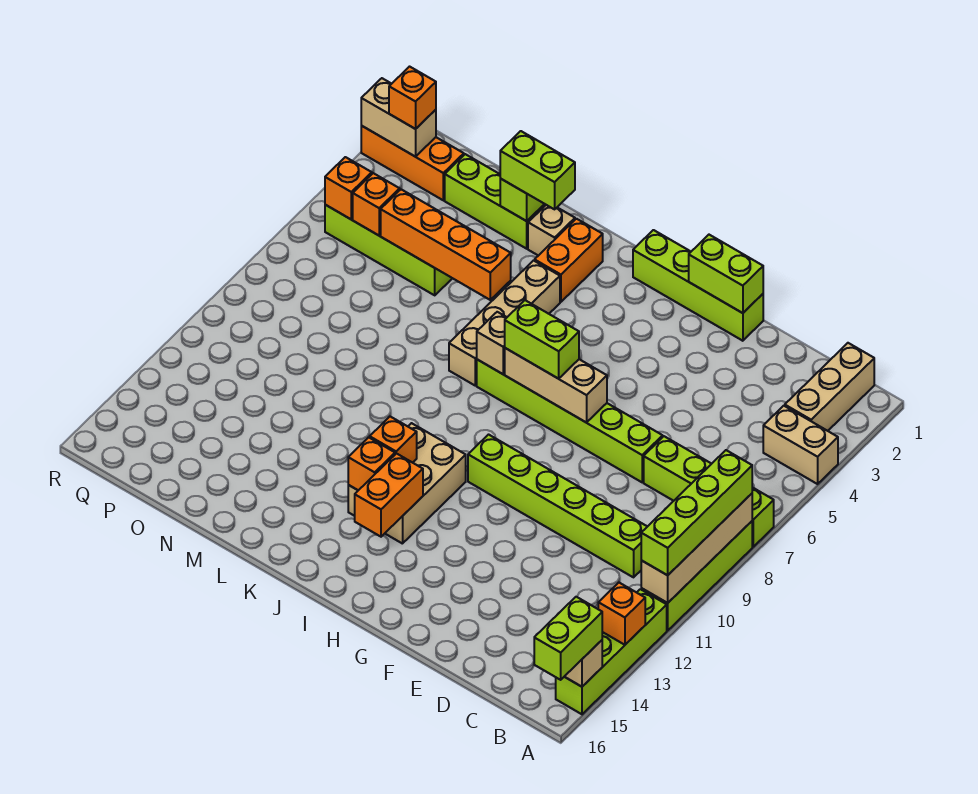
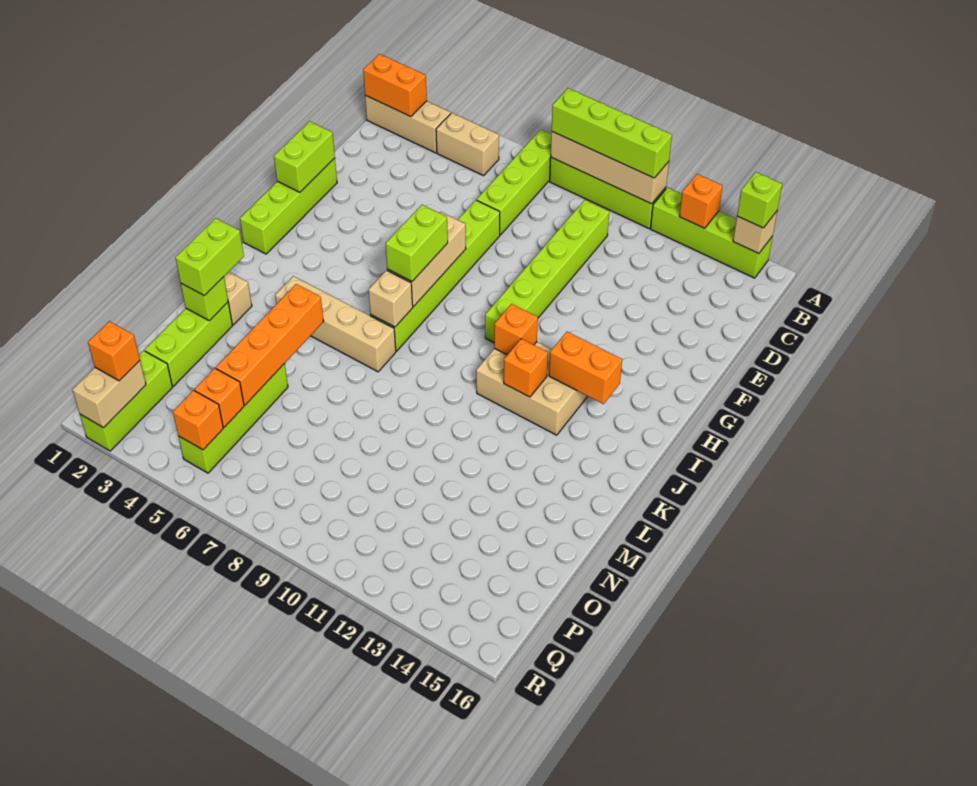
tan 1x2 brick [763,406,838,484] -> tan 1x2 brick turned to [436,113,499,176]
lime 1x2 brick [534,597,602,680] -> lime 1x1 brick [737,172,782,228]
orange 1x1 brick [348,437,395,490] -> orange 1x1 brick moved to [494,304,538,355]
orange 1x2 brick [535,219,603,302] -> orange 1x2 brick moved to [363,54,427,117]
orange 1x3 brick [361,126,464,200] -> lime 1x3 brick [80,351,173,451]

